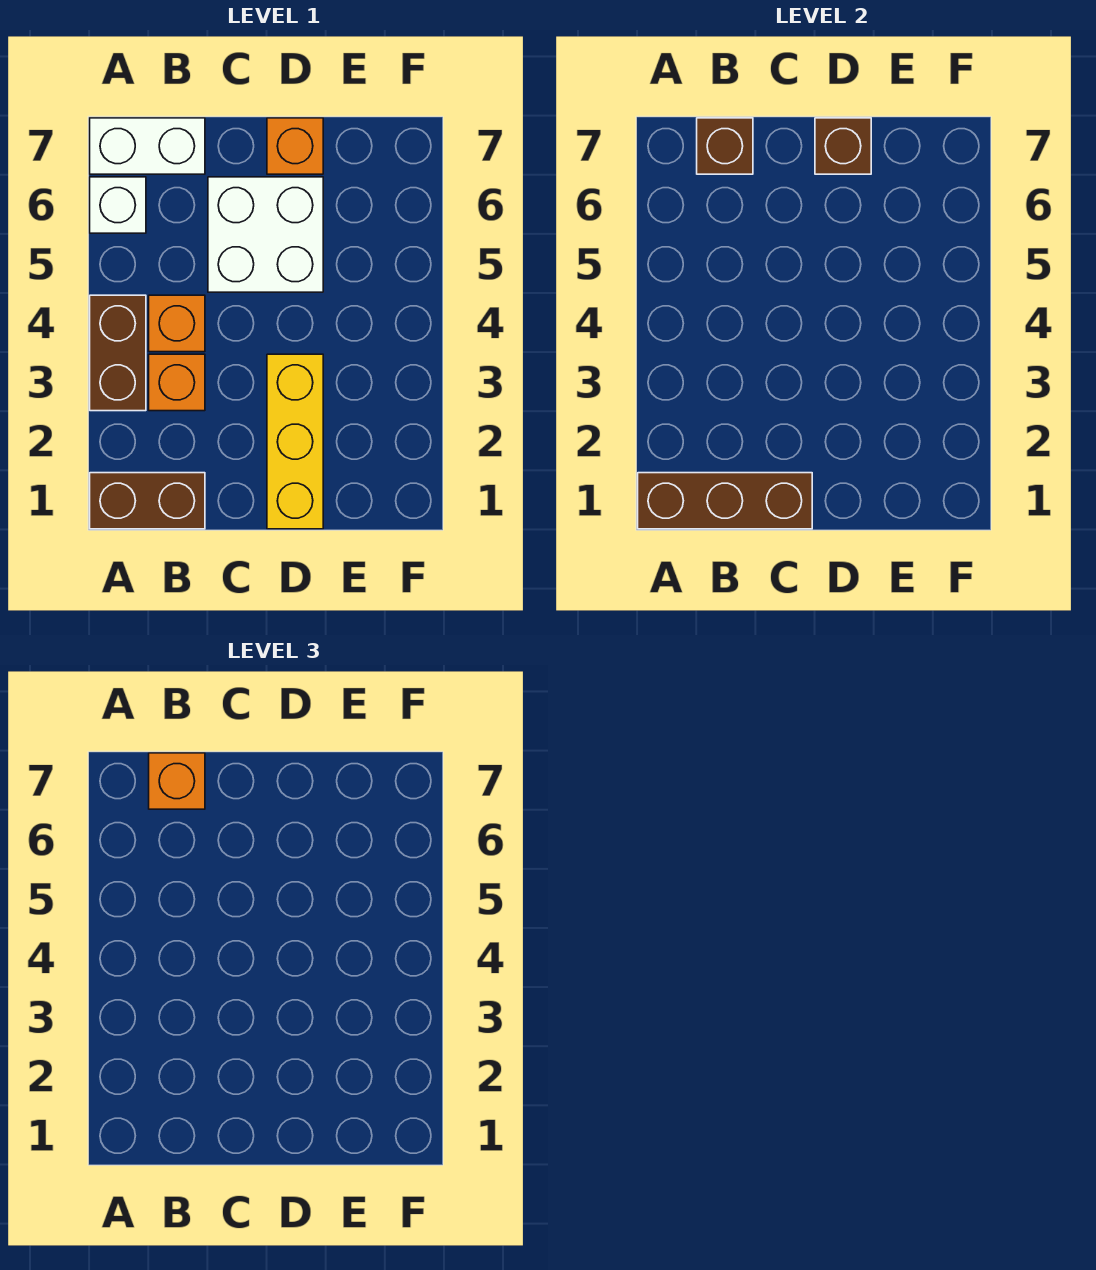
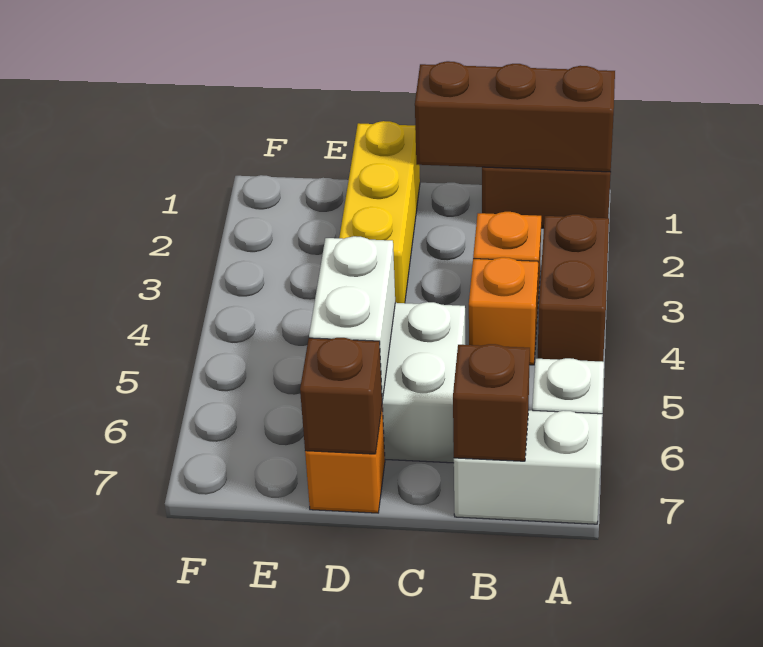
orange 1x1 brick [149,753,205,809] -> none
none -> white 1x2 brick [309,236,395,400]

